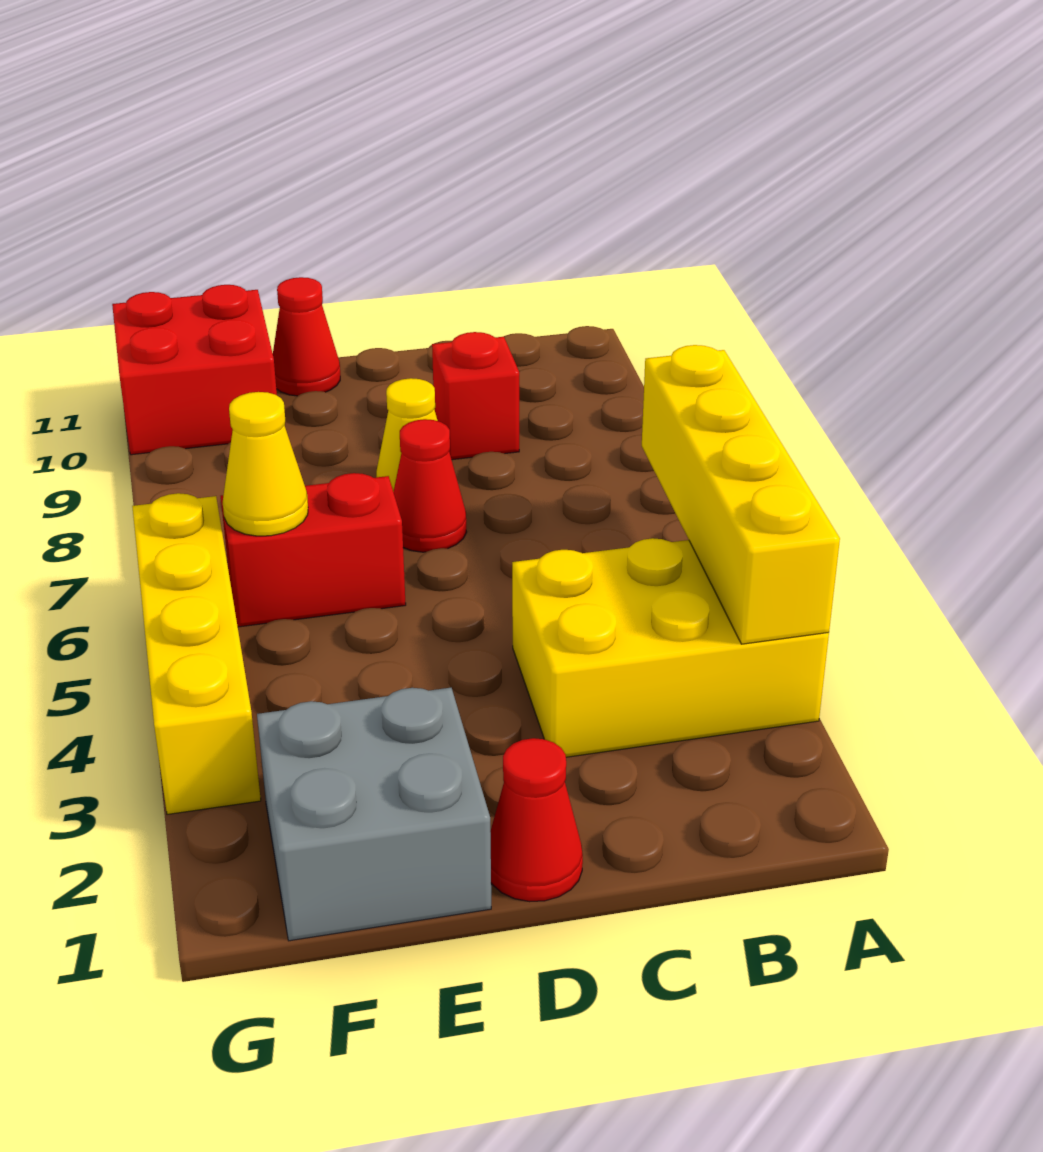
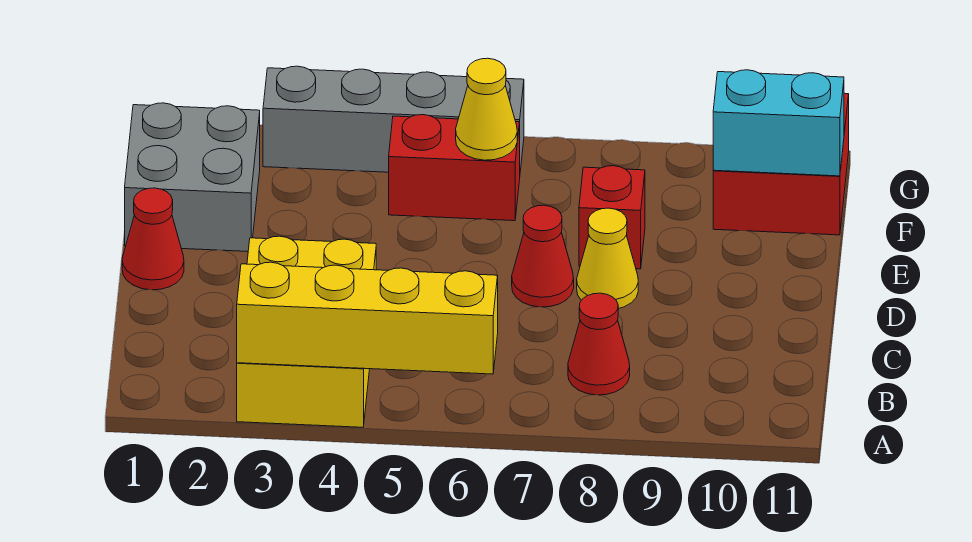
red 1x1 brick [432,332,519,460] -> red 1x1 brick moved to [579,166,645,269]
red 1x2 brick [221,473,406,627] -> red 1x2 brick turned to [389,115,520,221]
red 1x1 cone [273,277,340,396] -> red 1x1 cone moved to [568,293,630,395]
none -> cyan 1x2 brick [713,70,844,176]
yellow 1x4 brick [132,493,261,814] -> grey 1x4 brick [263,66,524,172]

